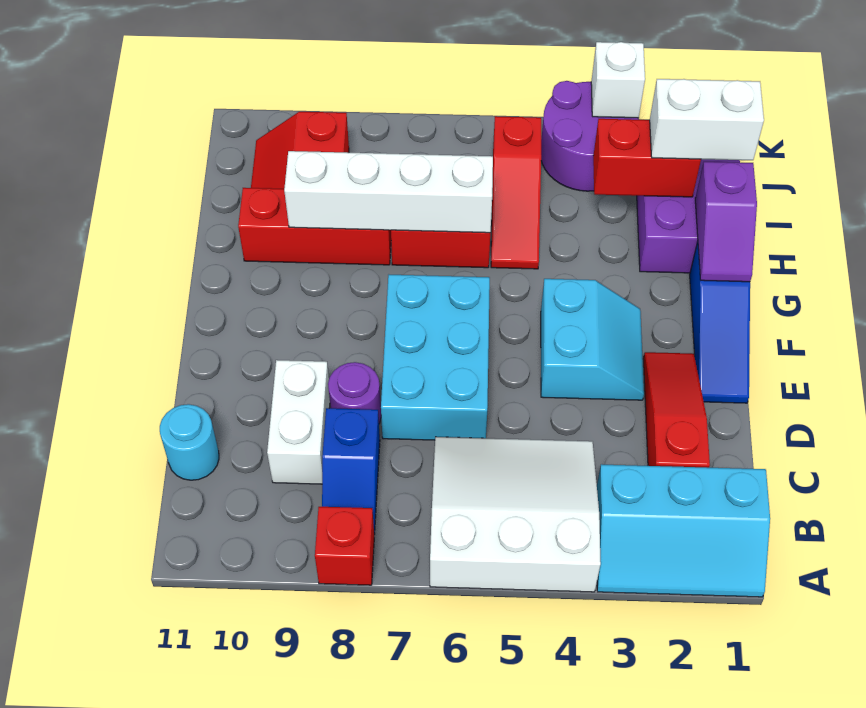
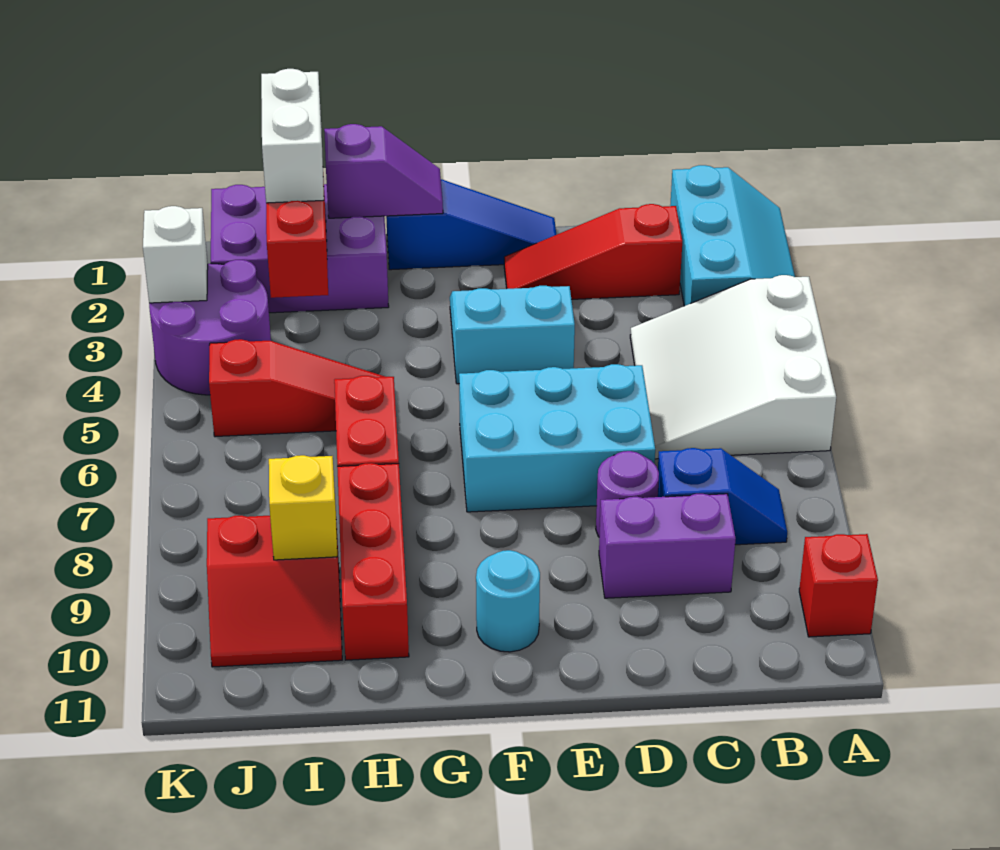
red 1x1 brick [315,507,374,585] -> red 1x1 brick moved to [799,534,878,637]
white 1x2 brick [267,360,330,484] -> purple 1x2 brick [599,494,736,598]
cyan 1x1 round brick [160,404,219,480] -> cyan 1x1 round brick moved to [476,550,540,652]
white 1x4 brick [284,151,493,233] -> none
none -> yellow 1x1 brick [269,455,337,560]

